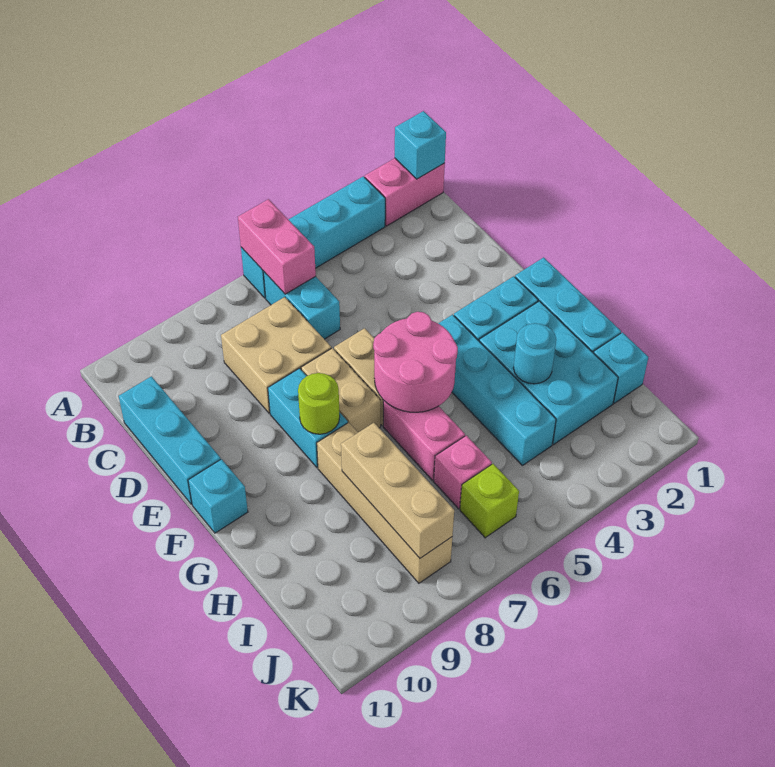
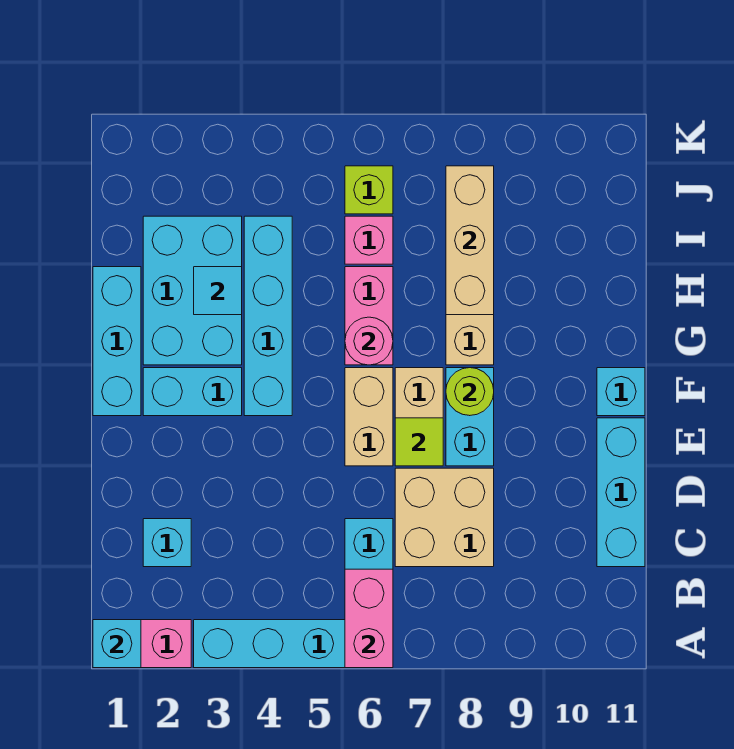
none -> lime 1x1 tile [395,418,443,466]
pink 2x2 round brick [373,312,458,412] -> pink 1x1 round brick [345,317,393,365]
cyan 1x1 round brick [513,323,556,384] -> cyan 1x1 tile [194,267,242,315]
cyan 1x1 brick [594,332,648,403] -> cyan 1x1 brick moved to [143,519,191,567]

